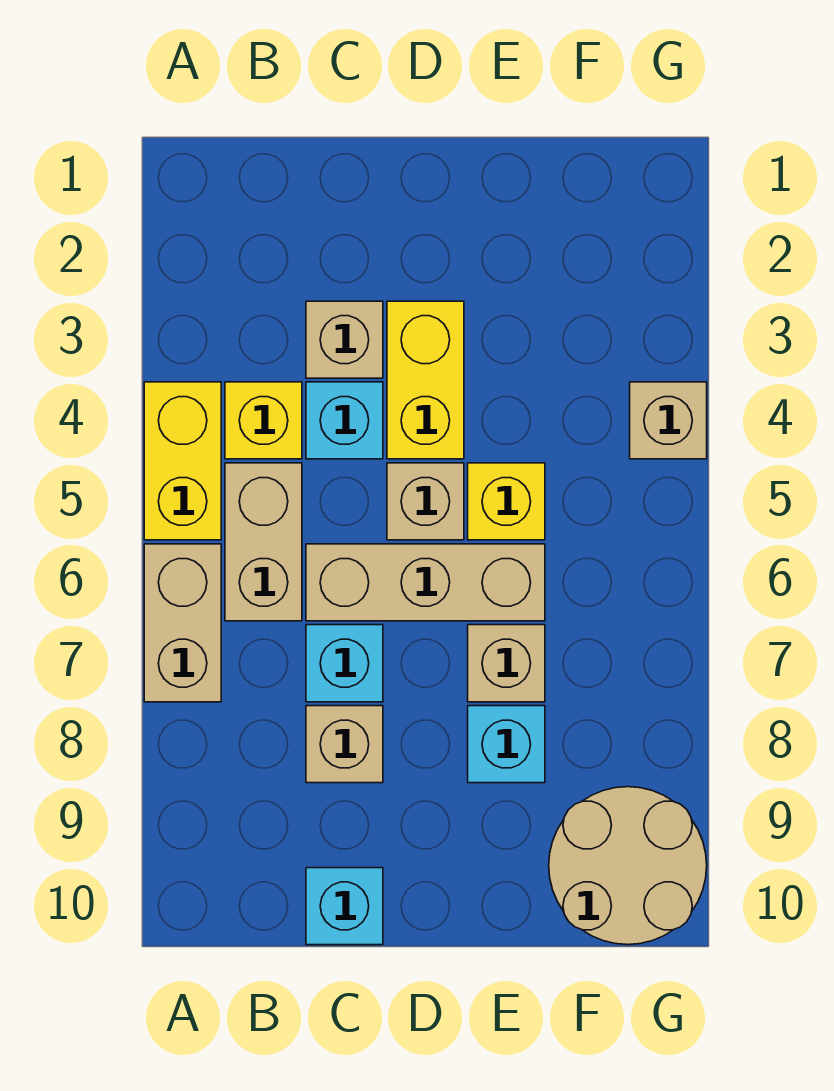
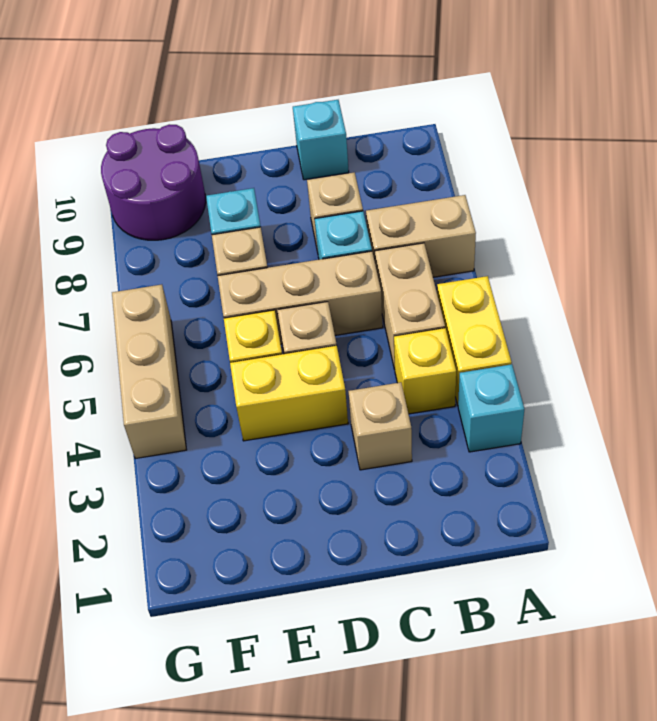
tan 1x2 brick [144,544,221,702] -> tan 1x2 brick turned to [366,195,476,277]
cyan 1x1 brick [306,382,383,459] -> cyan 1x1 brick moved to [458,364,524,452]
yellow 1x2 brick [387,301,464,459] -> yellow 1x2 brick turned to [230,345,348,441]
tan 2x2 round brick [549,787,707,945] -> purple 2x2 round brick [101,124,206,240]
tan 1x1 brick [630,382,707,459] -> tan 1x3 brick [112,285,186,459]

